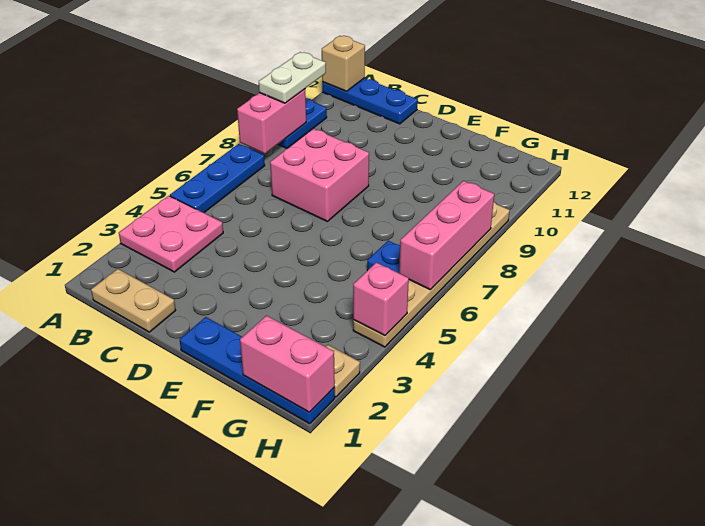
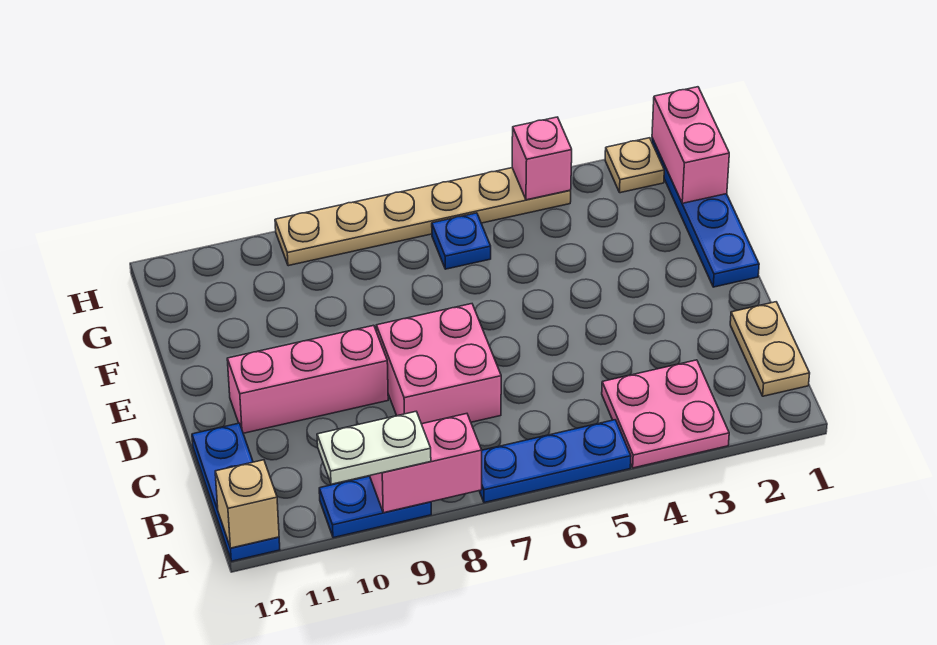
pink 1x3 brick [399,181,494,290] -> pink 1x3 brick moved to [227,325,388,433]

